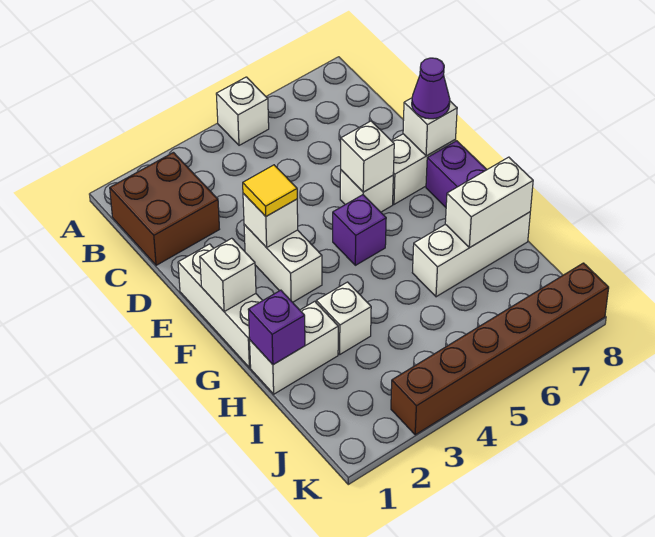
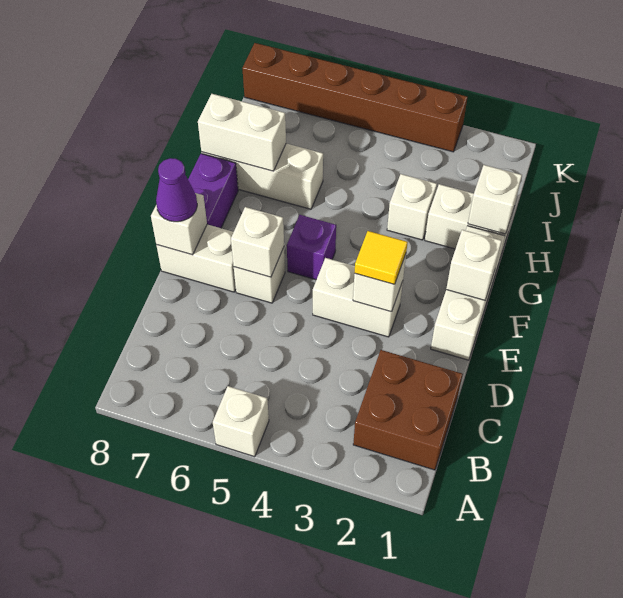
white 1x2 brick [244,225,322,302] -> white 1x2 brick turned to [313,258,403,337]
purple 1x1 brick [248,290,305,365] -> white 1x1 brick [468,165,522,234]

